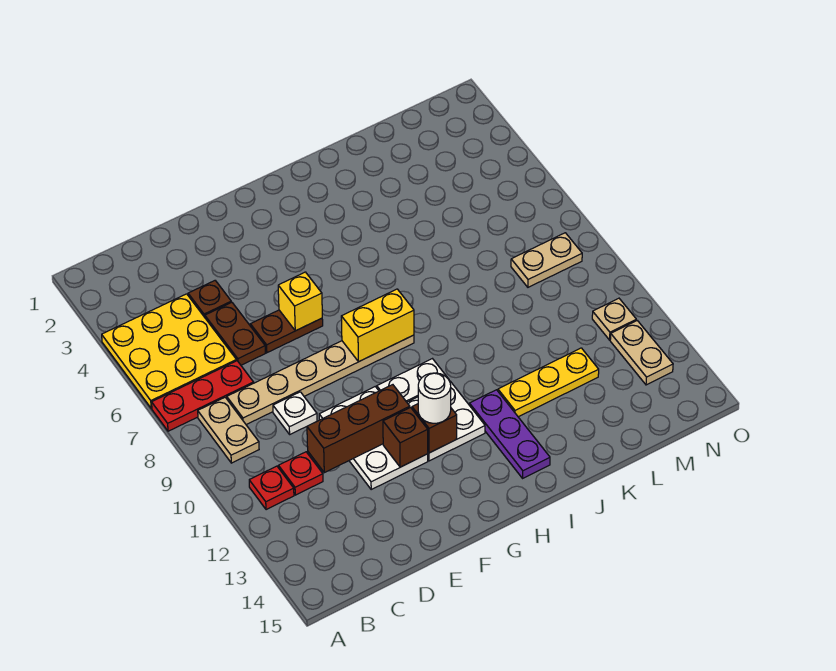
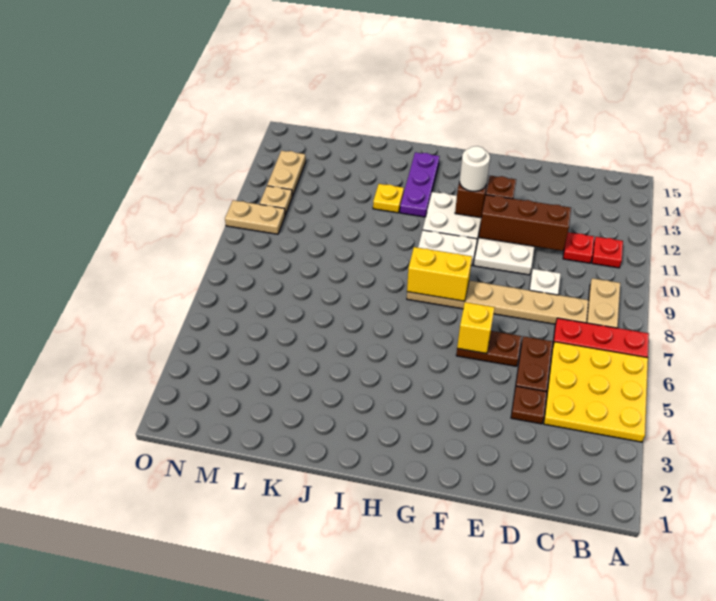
yellow 1x3 plate [498,348,599,417] -> yellow 1x1 plate [373,184,404,213]
tan 1x2 plate [511,233,582,287] -> tan 1x2 plate moved to [225,200,285,234]

